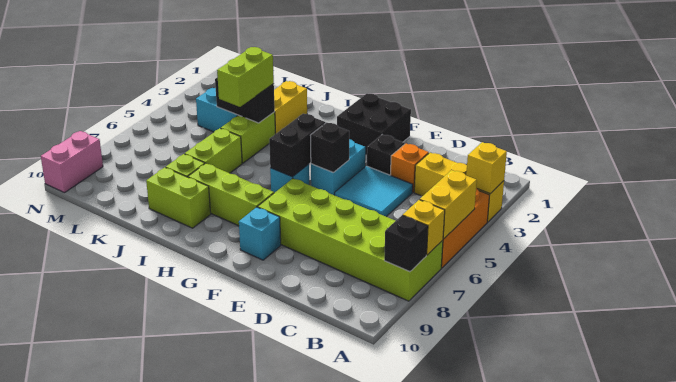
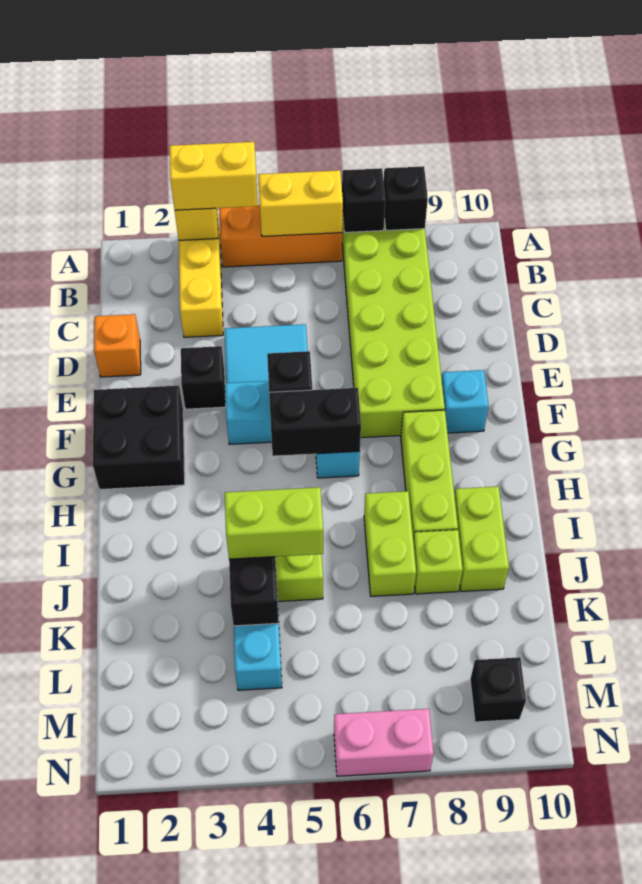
yellow 1x1 brick [403,200,445,255] -> black 1x1 brick [342,168,385,233]
orange 1x1 brick [391,144,429,192] -> orange 1x1 brick moved to [94,314,141,377]
yellow 1x2 brick [274,81,307,134] -> yellow 1x2 brick moved to [170,142,258,210]
lime 1x2 brick [185,128,242,173] -> lime 1x2 brick turned to [364,491,416,596]
none -> black 1x1 brick [470,657,526,722]
pink 1x2 brick [41,131,103,193] -> pink 1x2 brick moved to [334,709,434,776]

